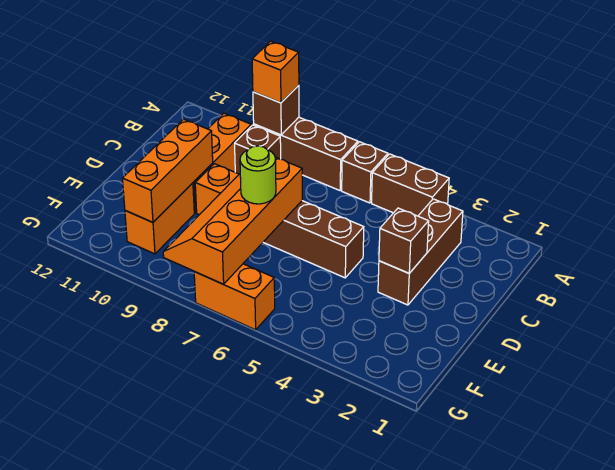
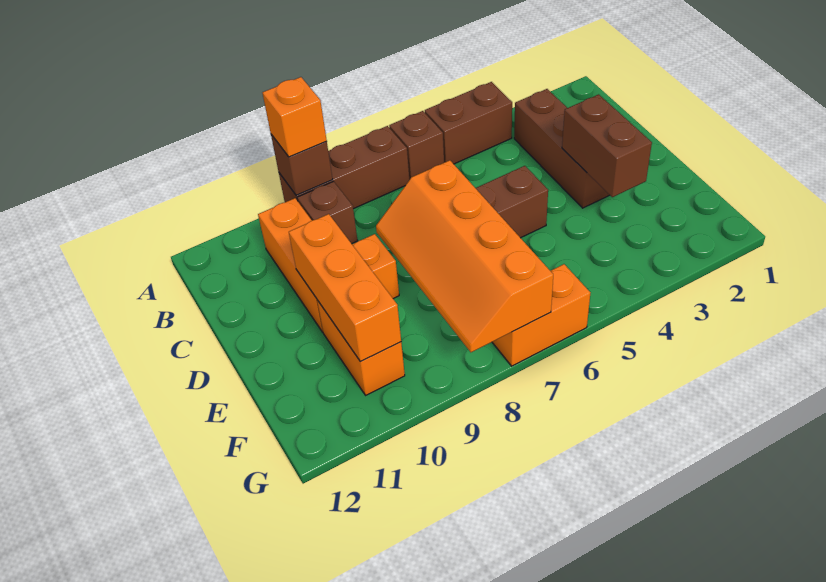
brown 1x1 brick [379,208,429,273] -> brown 1x2 brick [562,94,652,197]
lime 1x1 round brick [240,146,276,204] -> none

